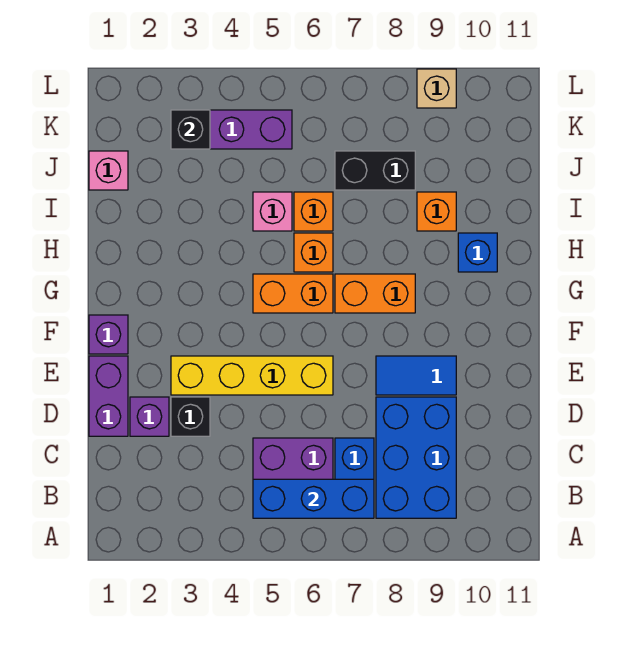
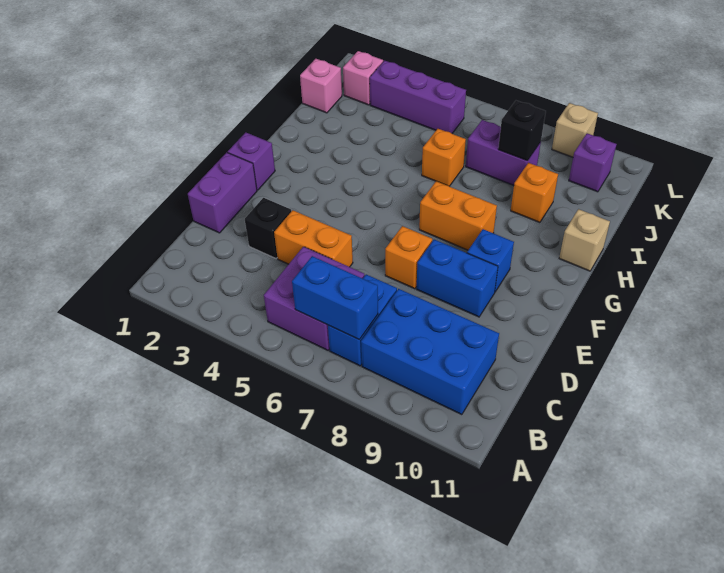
blue 1x3 brick [253,479,374,518] -> blue 1x2 brick [292,256,378,340]
blue 2x3 brick [376,397,456,518] -> blue 2x3 brick turned to [361,289,499,415]
purple 1x1 brick [130,397,169,436] -> purple 1x1 brick moved to [569,133,617,192]
yellow 1x4 brick [171,356,333,395] -> none
blue 1x2 tile [376,356,456,395] -> blue 1x2 brick [417,240,498,317]
orange 1x2 brick [253,274,333,313] -> orange 1x2 brick moved to [274,210,353,267]
orange 1x1 brick [294,233,333,272] -> orange 1x1 brick moved to [385,226,432,289]
blue 1x1 brick [458,233,497,272] -> blue 1x1 brick moved to [467,229,514,292]
none -> tan 1x1 brick [559,209,610,271]
pink 1x1 brick [253,192,292,231] -> pink 1x1 brick moved to [343,51,383,105]
black 1x2 brick [335,151,415,190] -> purple 1x2 brick [466,120,541,185]
black 1x1 brick [171,110,210,149] -> black 1x1 brick moved to [498,101,546,161]

